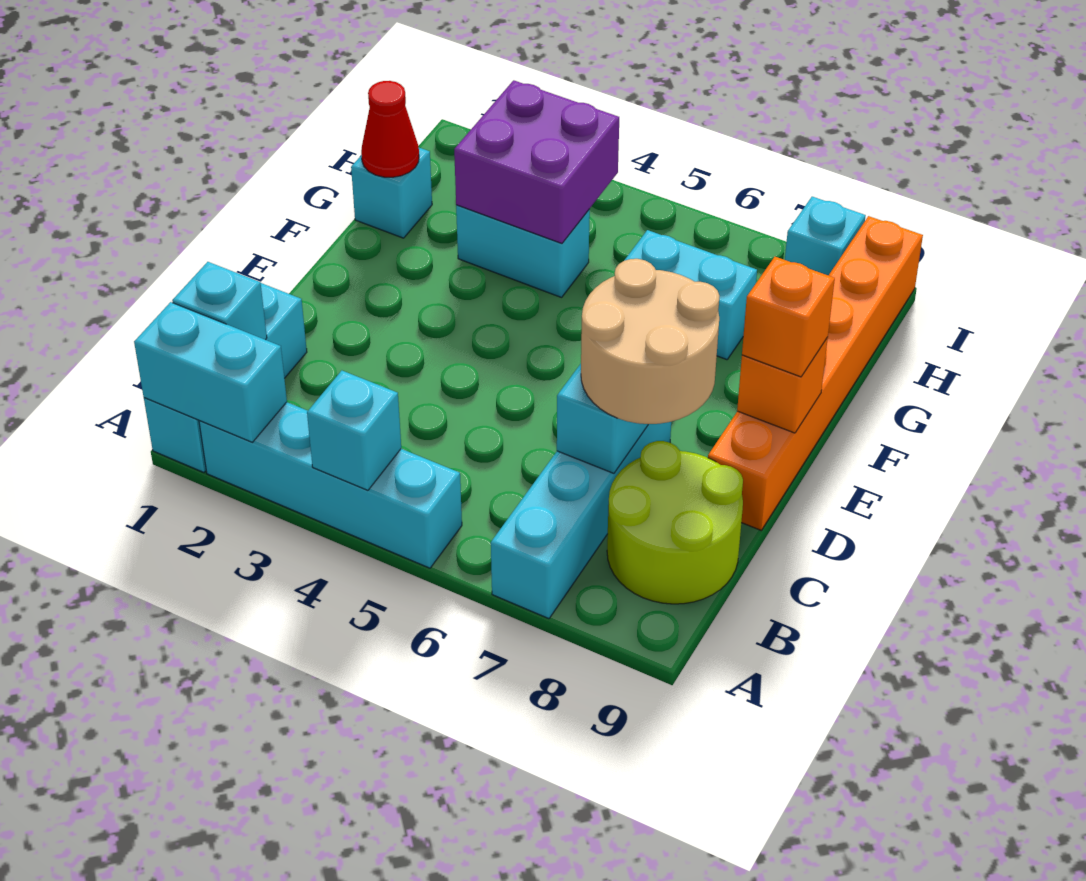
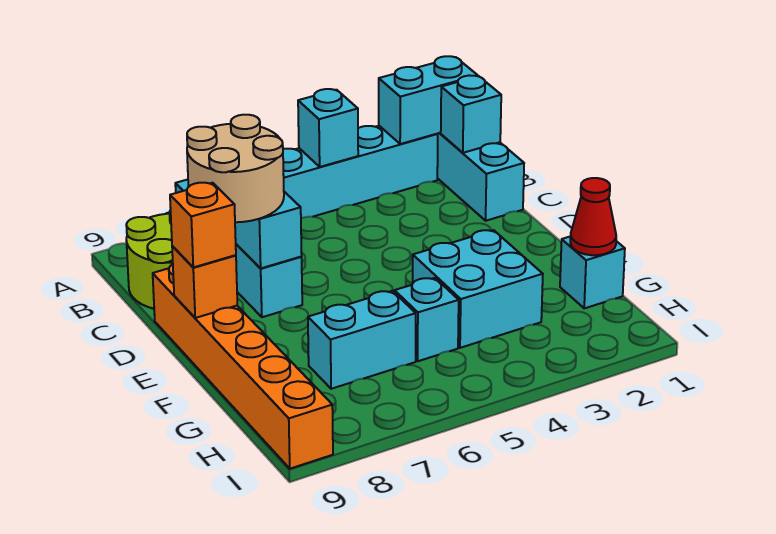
cyan 1x2 brick [456,205,590,297] -> cyan 2x2 brick [413,230,543,348]
purple 2x2 brick [454,80,619,243] -> none
cyan 1x1 brick [785,197,866,275] -> cyan 1x1 brick moved to [395,278,459,361]

